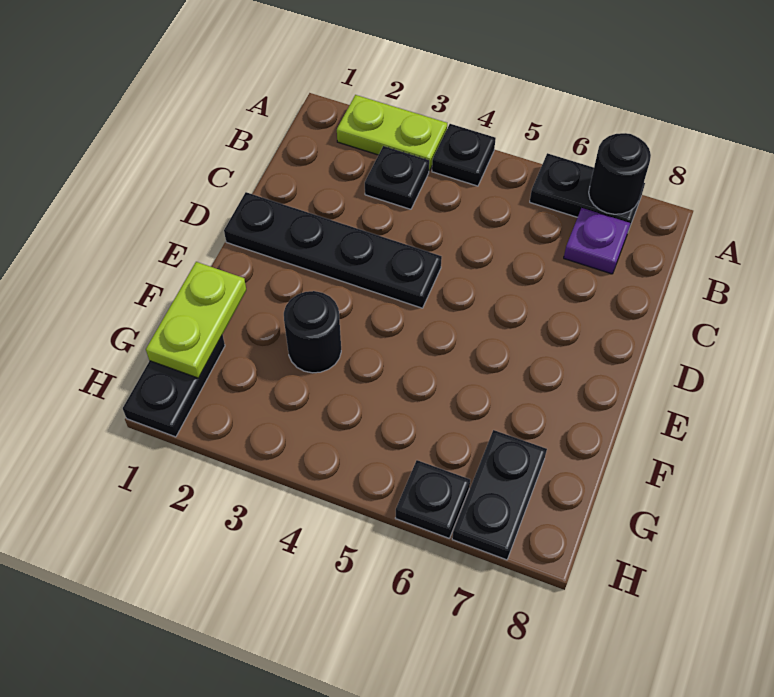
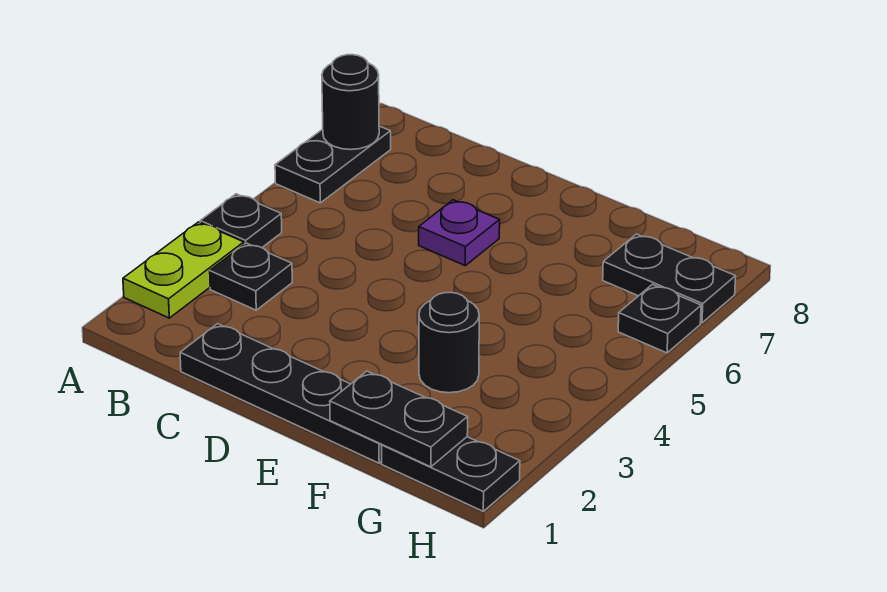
purple 1x1 plate [564,208,630,274] -> purple 1x1 plate moved to [419,200,500,266]
black 1x4 plate [224,192,442,308] -> black 1x4 plate turned to [180,324,382,463]
lime 1x2 plate [146,262,246,378] -> black 1x2 plate [330,371,468,467]

